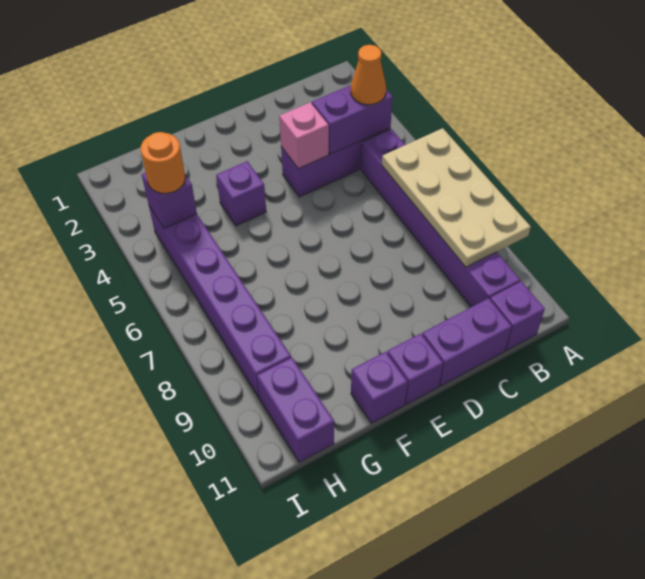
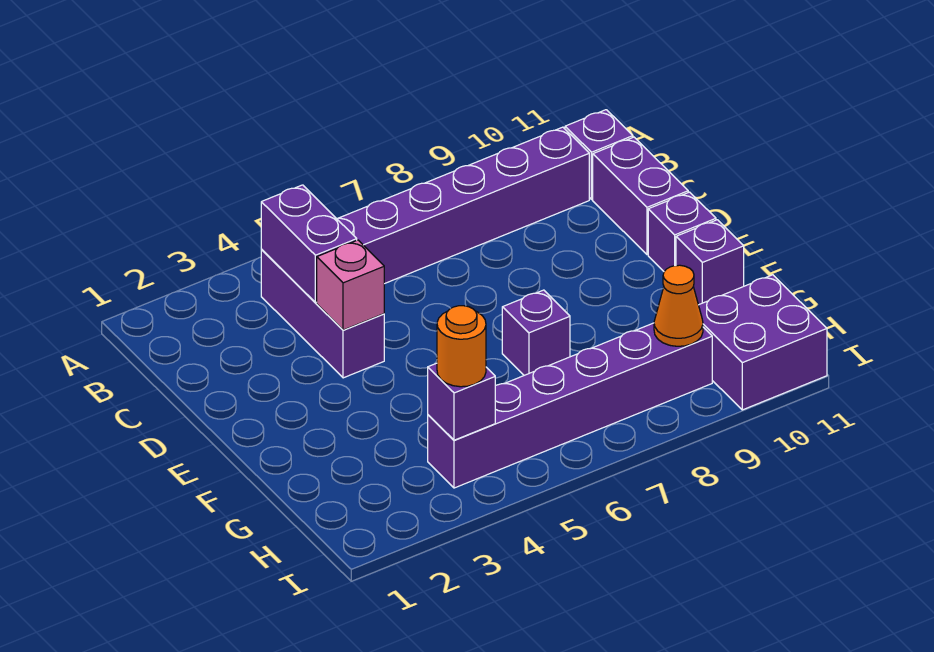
tan 2x4 plate [382,128,531,267] -> none
orange 1x1 cone [351,45,386,105] -> orange 1x1 cone moved to [654,265,703,346]
purple 1x1 brick [216,161,266,226] -> purple 1x1 brick moved to [502,290,570,375]
purple 1x2 brick [257,358,334,462] -> purple 2x2 brick [699,275,827,410]

